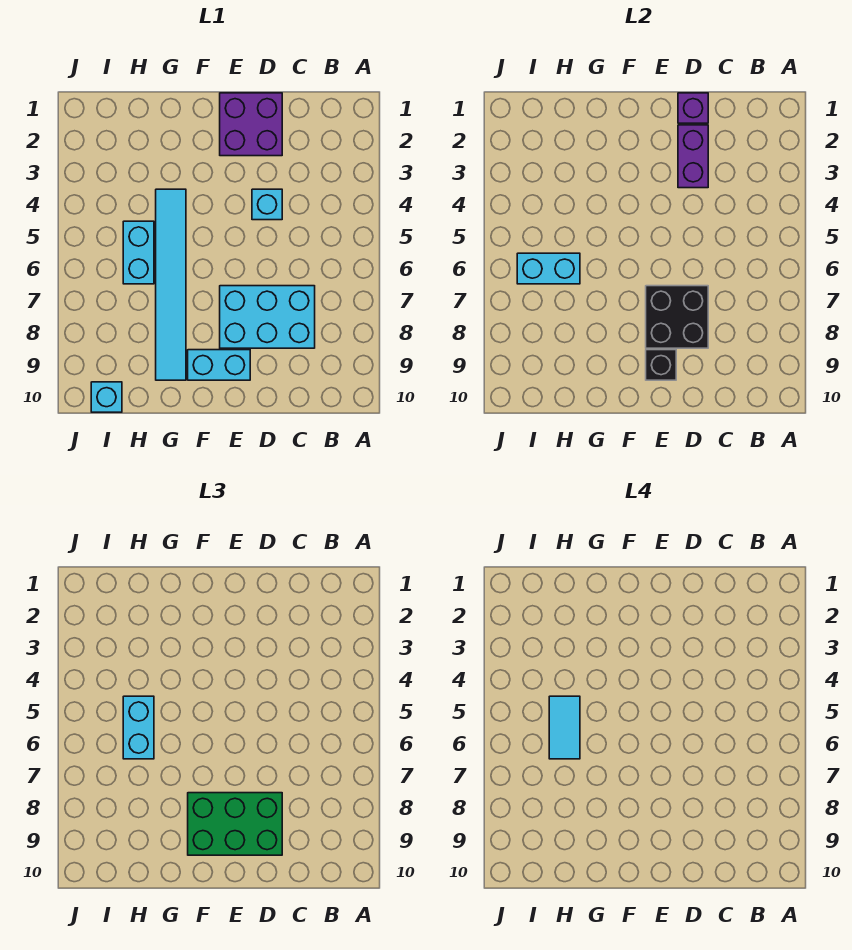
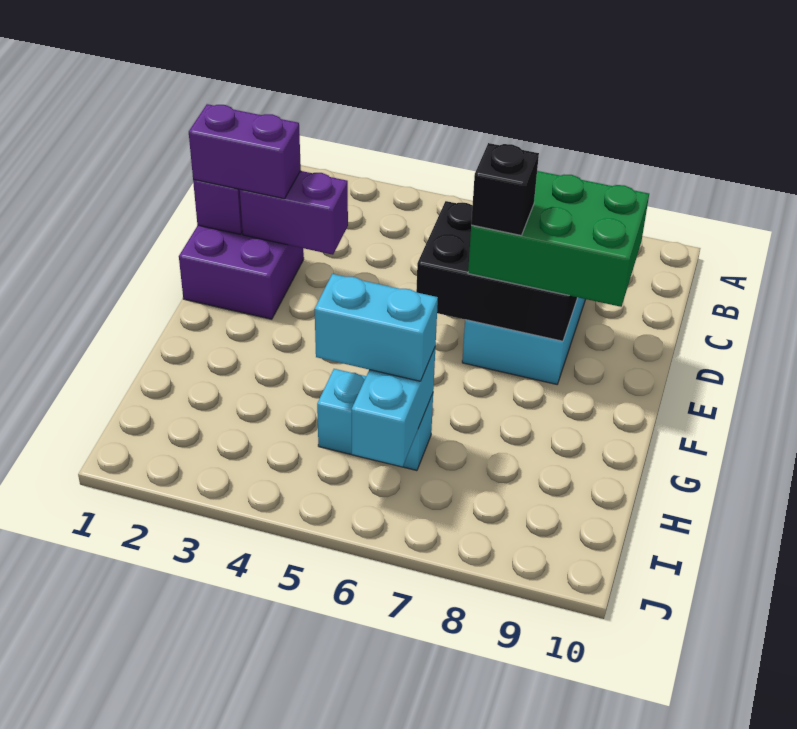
none -> purple 1x2 brick [189,104,301,199]
cyan 1x1 brick [252,189,282,220] -> none
black 2x2 brick [646,286,708,348] -> black 2x3 brick [416,201,578,341]
green 2x3 brick [188,793,282,855] -> green 2x3 brick turned to [468,171,649,307]
cyan 1x2 brick [188,350,250,380] -> none
black 1x1 brick [646,350,676,380] -> black 1x1 brick moved to [471,143,539,235]
cyan 1x6 tile [156,189,186,380] -> none
cyan 1x2 tile [549,696,580,759] -> none
cyan 1x1 brick [91,382,122,412] -> none

